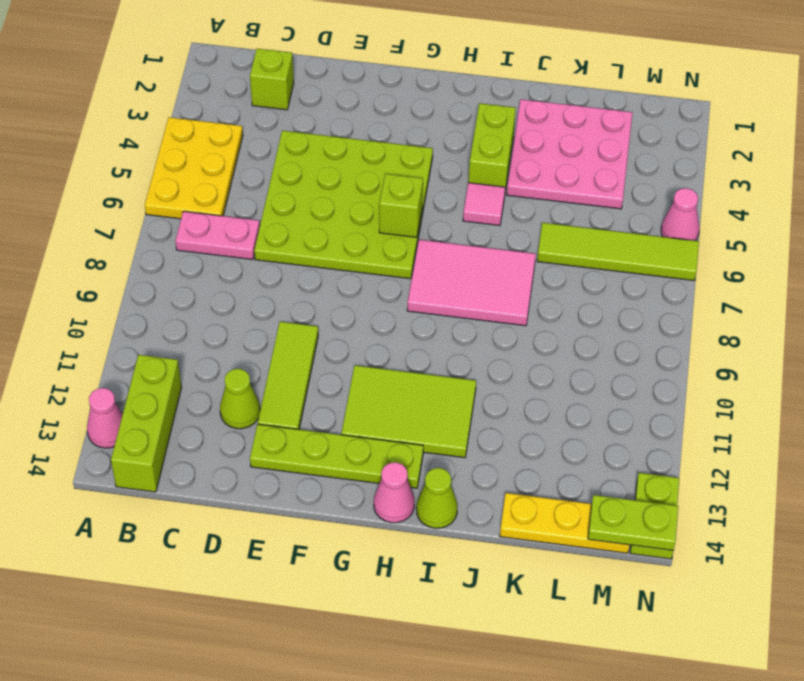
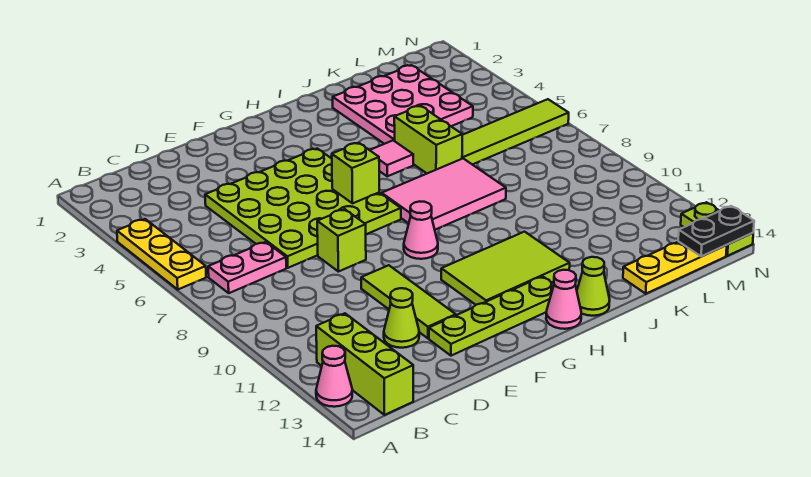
yellow 2x3 plate [145,117,243,219] -> yellow 1x3 plate [117,219,206,289]
lime 1x1 brick [250,49,294,110] -> lime 1x1 brick moved to [317,209,366,272]
lime 1x2 brick [468,103,516,191] -> lime 1x2 brick moved to [394,106,462,173]
lime 1x2 plate [588,495,678,550] -> black 1x2 plate [678,206,754,257]
pink 1x1 cone [661,188,699,241] -> pink 1x1 cone moved to [404,201,438,259]

